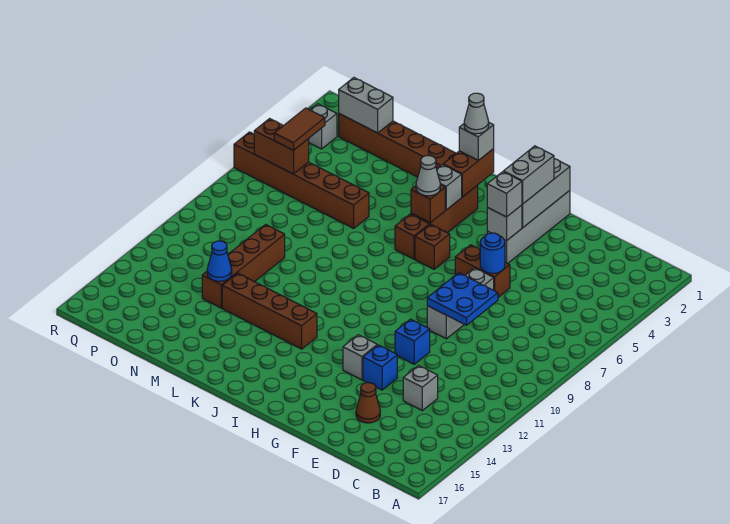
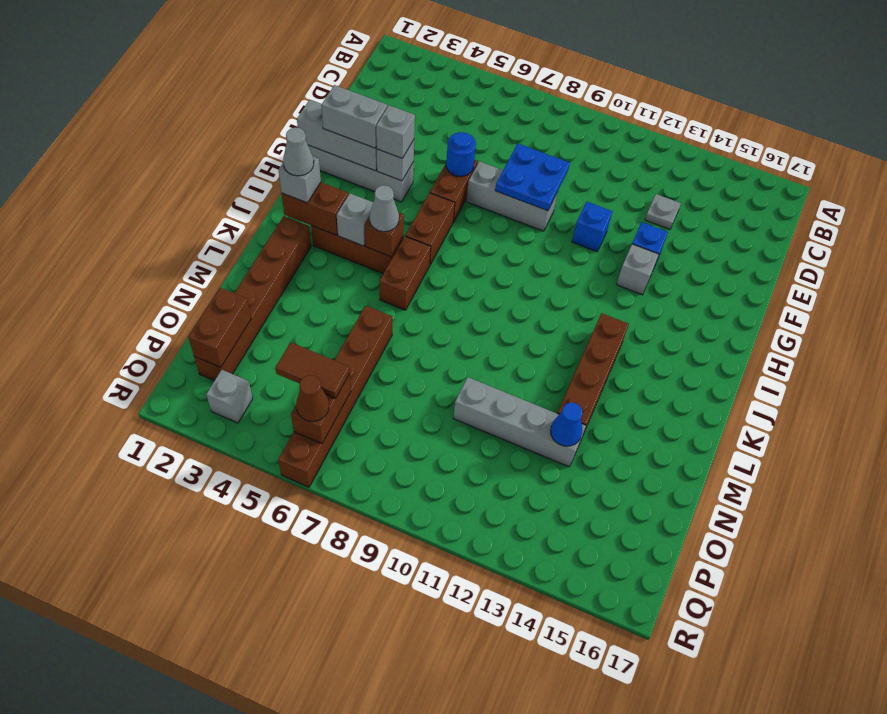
grey 1x1 brick [403,365,438,410] -> grey 1x1 plate [645,194,681,229]
brown 1x1 cone [356,383,380,423] -> brown 1x1 cone moved to [296,375,329,421]
brown 1x1 brick [415,224,450,269] -> brown 1x2 brick [405,193,455,264]
brown 1x1 brick [395,214,429,259] -> brown 1x2 brick [380,236,431,310]
brown 1x4 brick [202,224,285,308] -> grey 1x4 brick [453,377,586,467]
grey 1x2 brick [339,78,393,133] -> brown 1x2 brick [188,288,251,367]

